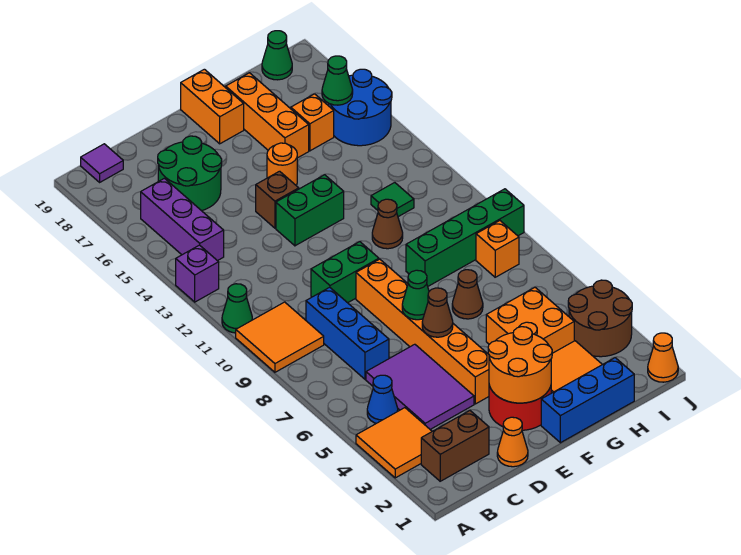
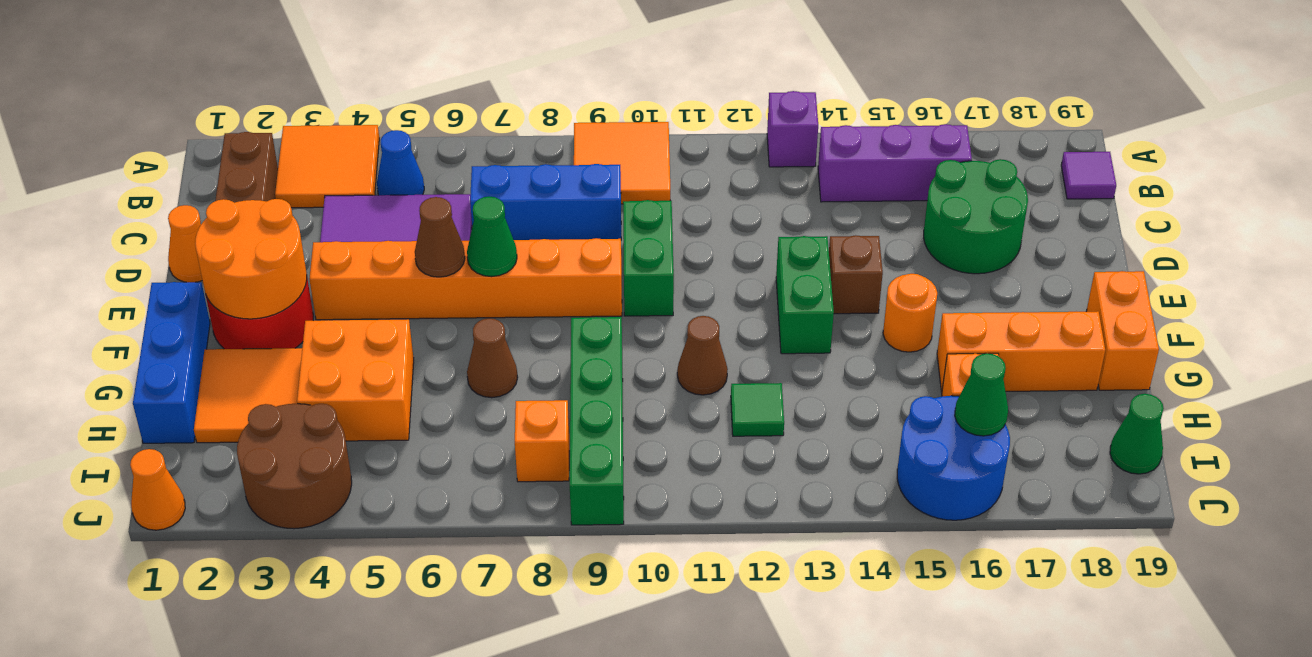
green 1x1 cone [222,284,252,333] -> none
orange 1x2 brick [181,69,244,144] -> orange 1x2 brick turned to [1086,271,1159,390]

